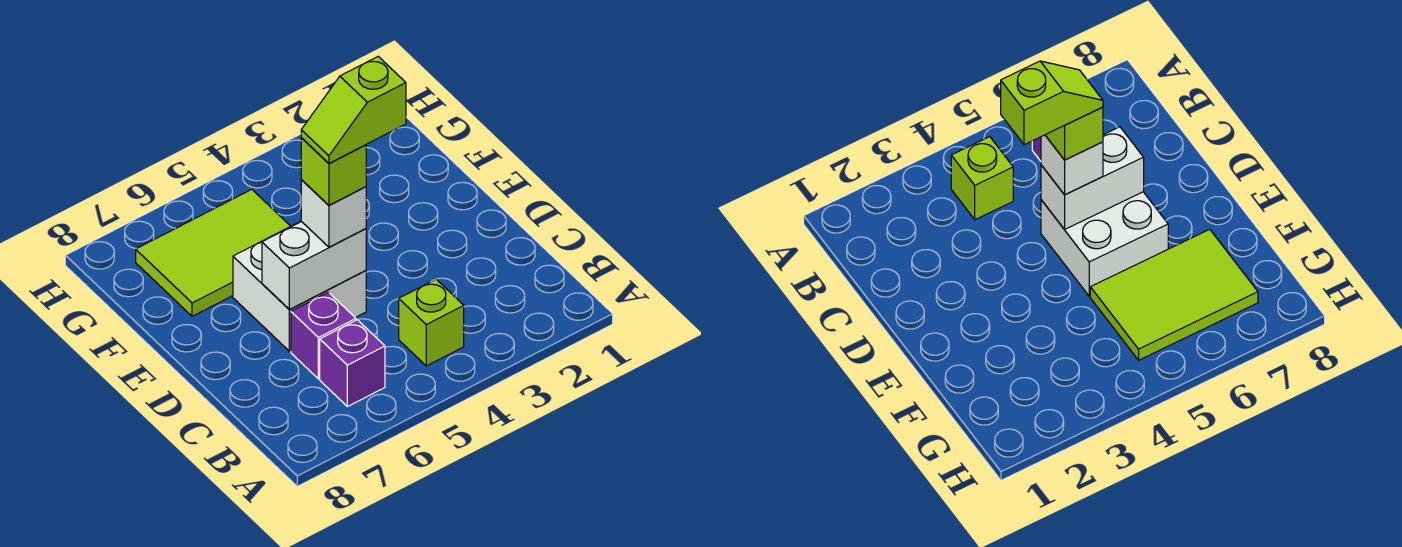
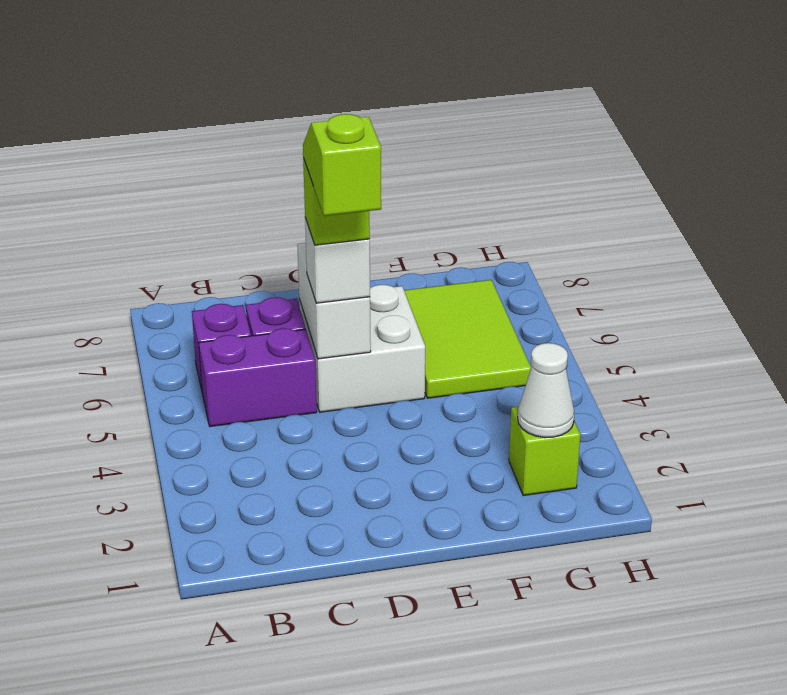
lime 1x1 brick [399,279,464,366] -> lime 1x1 brick moved to [509,406,581,496]
none -> purple 1x2 brick [199,328,317,427]
none -> white 1x1 cone [518,343,574,438]

